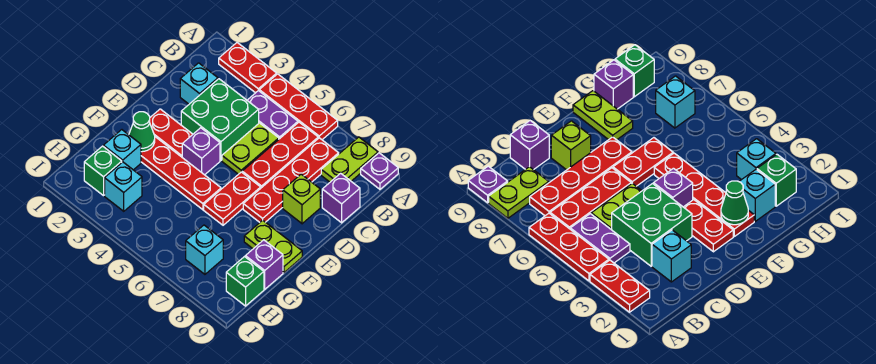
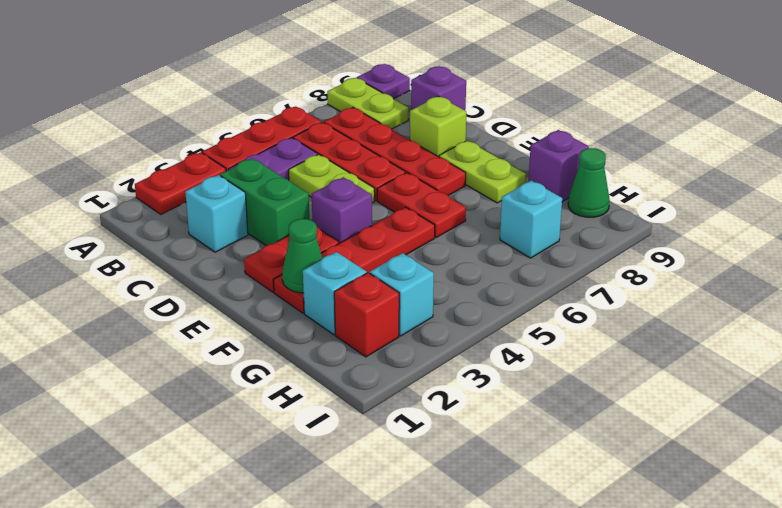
green 2x2 brick [181,79,259,160] -> green 1x2 brick [220,158,309,246]
lime 1x2 plate [244,220,302,273] -> lime 1x2 plate turned to [439,141,526,203]
green 1x1 brick [84,146,122,196] -> red 1x1 brick [334,273,399,357]
green 1x1 brick [226,257,264,306] -> green 1x1 cone [568,148,610,217]

